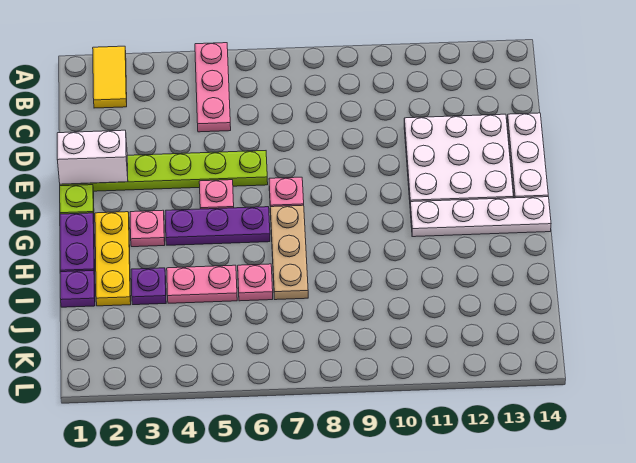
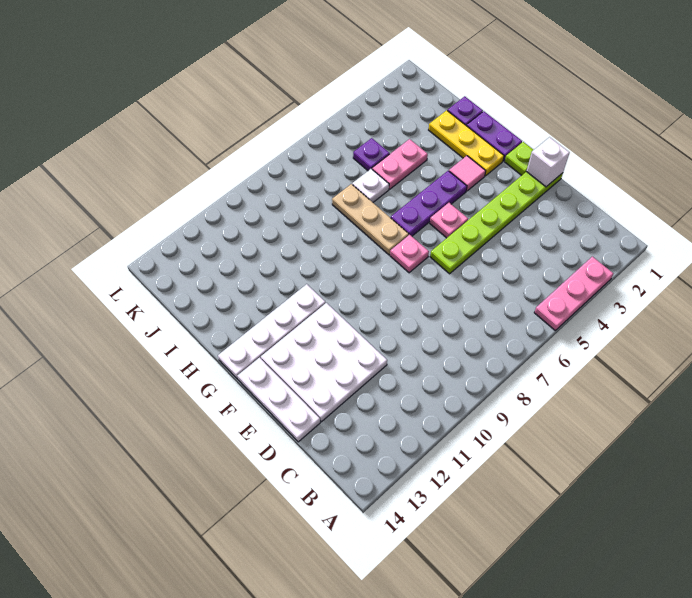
yellow 1x2 tile [93,46,127,108] -> none
pink 1x3 plate [195,43,231,132] -> pink 1x3 plate turned to [534,257,614,331]
white 1x2 brick [57,130,128,184] -> white 1x1 brick [526,137,570,187]
pink 1x1 plate [130,210,165,247] -> pink 1x1 tile [449,156,486,191]
purple 1x1 plate [131,268,166,305] -> purple 1x1 plate moved to [353,138,390,171]
pink 1x1 plate [238,264,273,301] -> white 1x1 plate [352,169,389,202]

